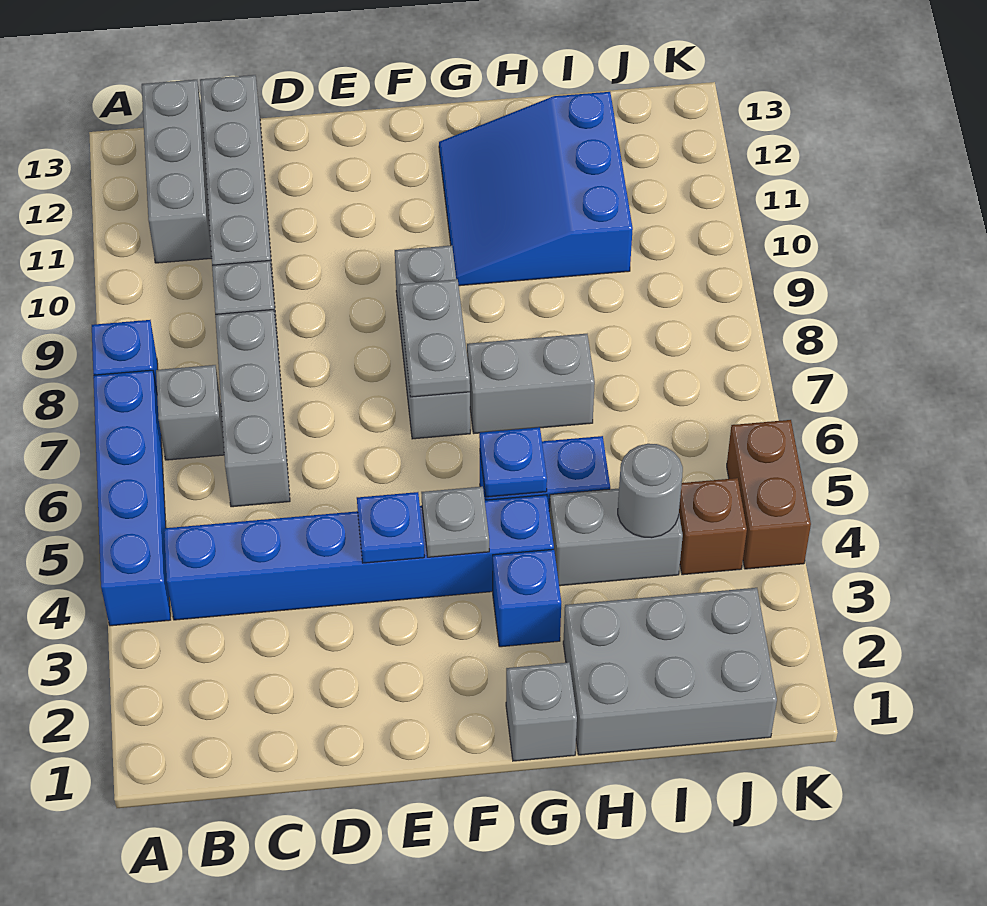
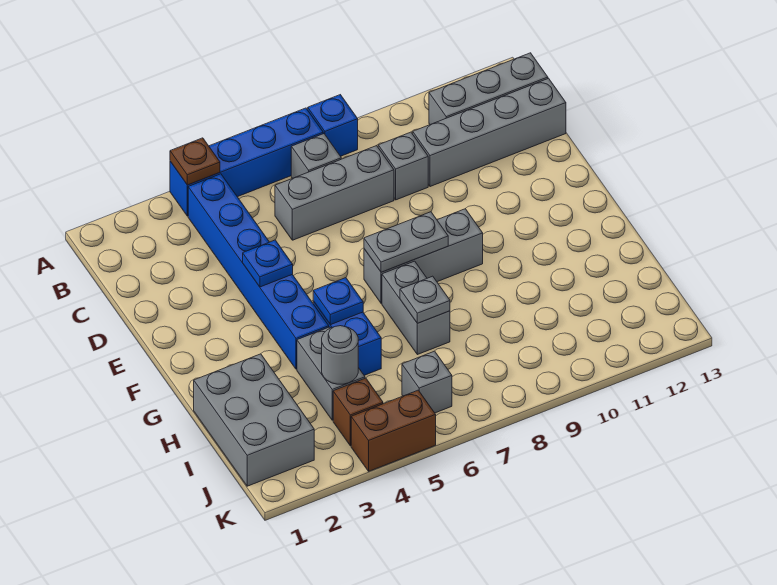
none -> brown 1x1 plate [170,138,220,185]
grey 1x1 plate [421,487,489,557] -> grey 1x1 plate moved to [400,276,450,323]
grey 1x1 brick [506,662,577,761] -> grey 1x1 brick moved to [402,351,452,413]
blue 1x1 brick [493,549,561,647] -> none
blue 3x3 slope [439,92,633,286] -> none

